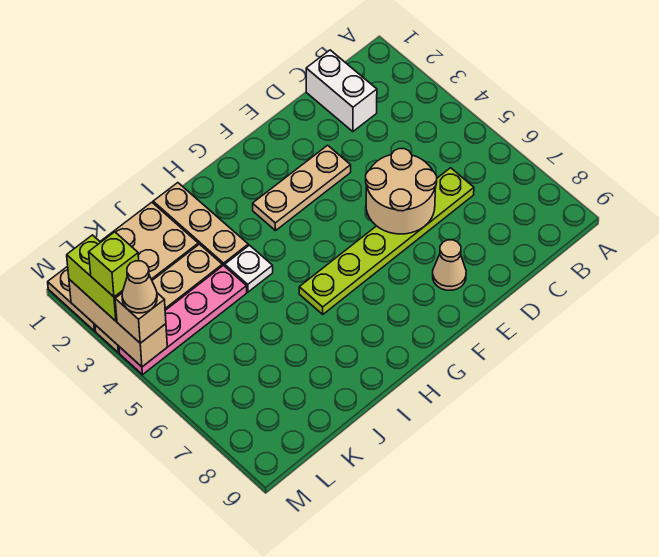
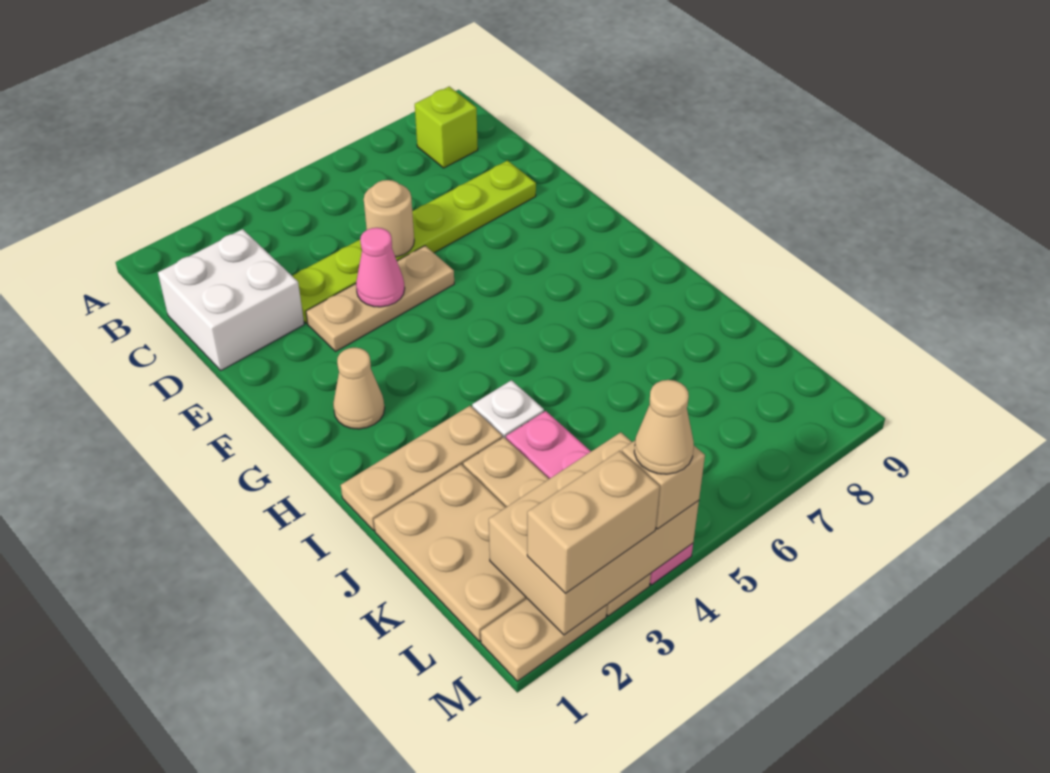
white 1x2 brick [306,50,377,131] -> white 2x2 brick [158,229,304,370]
lime 1x6 plate [299,168,474,314] -> lime 1x6 plate turned to [293,161,536,323]
tan 2x2 round brick [366,149,437,234] -> tan 1x1 round brick [364,180,414,257]
tan 1x3 plate [253,145,351,231] -> tan 1x3 plate turned to [306,246,454,352]
none -> pink 1x1 cone [356,228,405,307]
tan 1x1 cone [433,240,466,290] -> tan 1x1 cone moved to [333,348,385,429]
tan 1x3 brick [69,279,167,367] -> tan 2x3 brick [489,432,699,635]
lime 1x2 brick [67,235,123,321] -> tan 1x2 brick [527,451,660,594]
lime 1x1 brick [89,232,139,297] -> lime 1x1 brick moved to [415,87,478,168]

